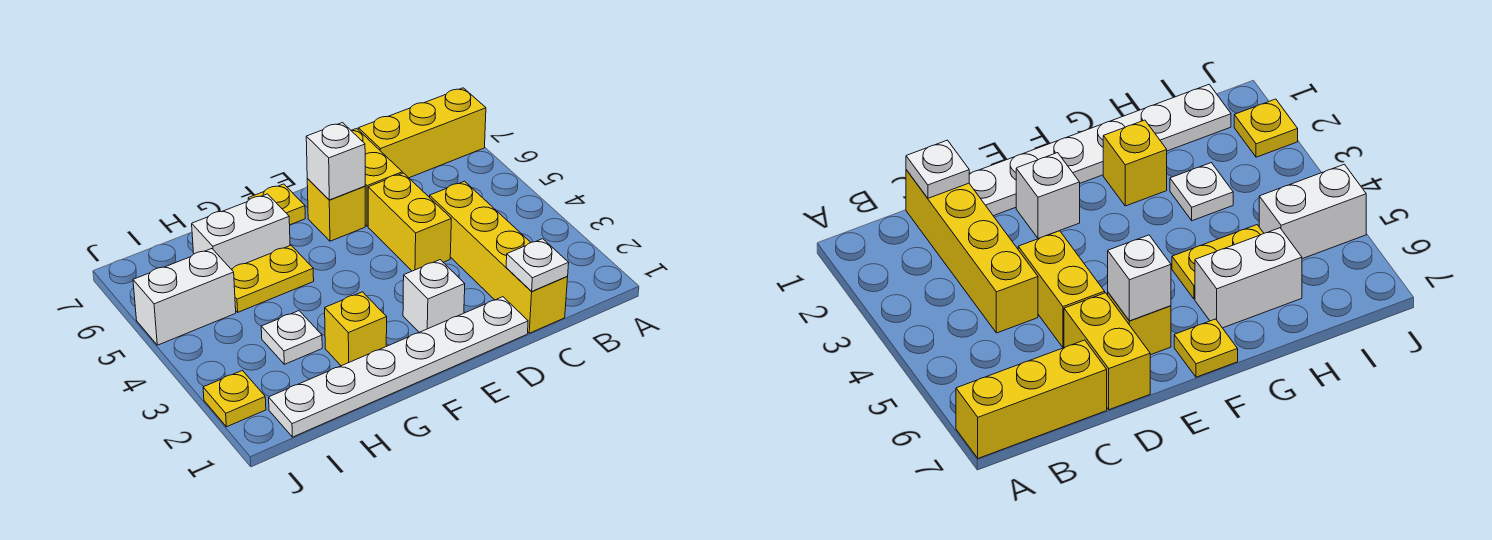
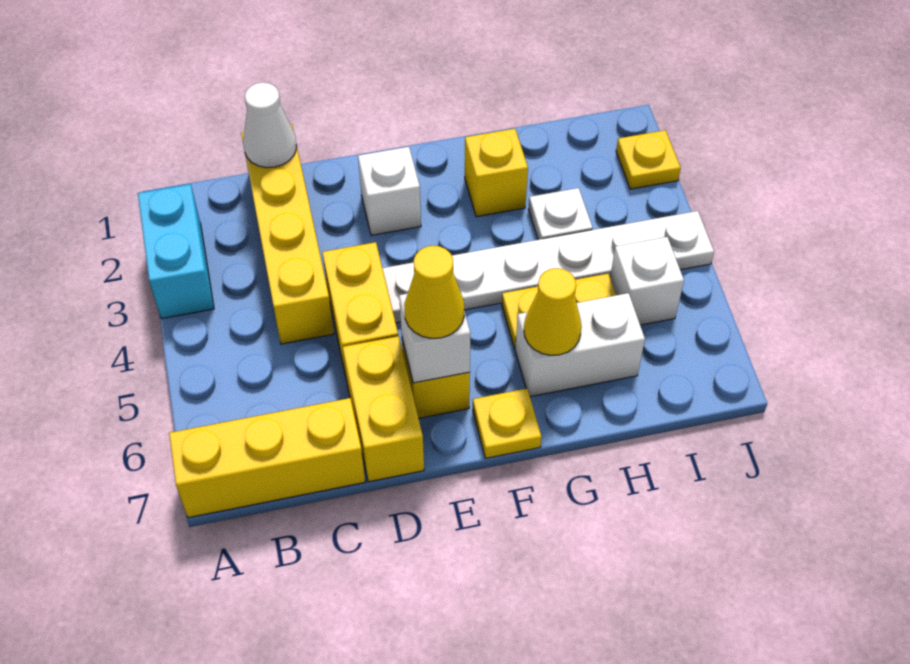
none -> cyan 1x2 brick [138,184,214,319]
white 1x1 plate [506,239,569,291] -> white 1x1 cone [243,82,296,168]
white 1x6 plate [269,297,528,437] -> white 1x6 plate moved to [382,211,714,323]
none -> yellow 1x1 cone [404,246,464,338]
none -> yellow 1x1 cone [524,268,581,355]
white 1x2 brick [133,249,236,345] -> white 1x1 brick [610,237,684,325]

